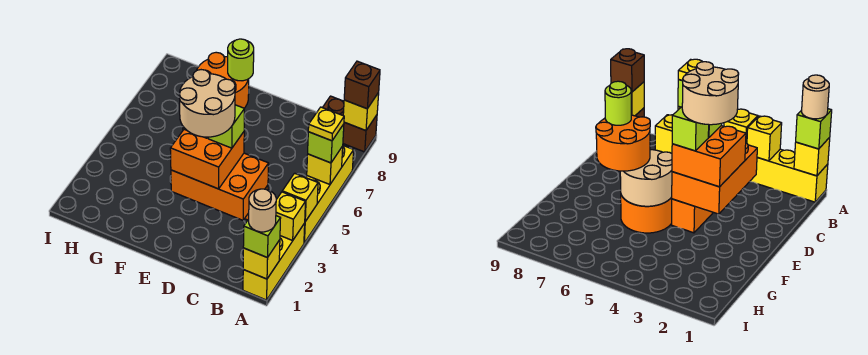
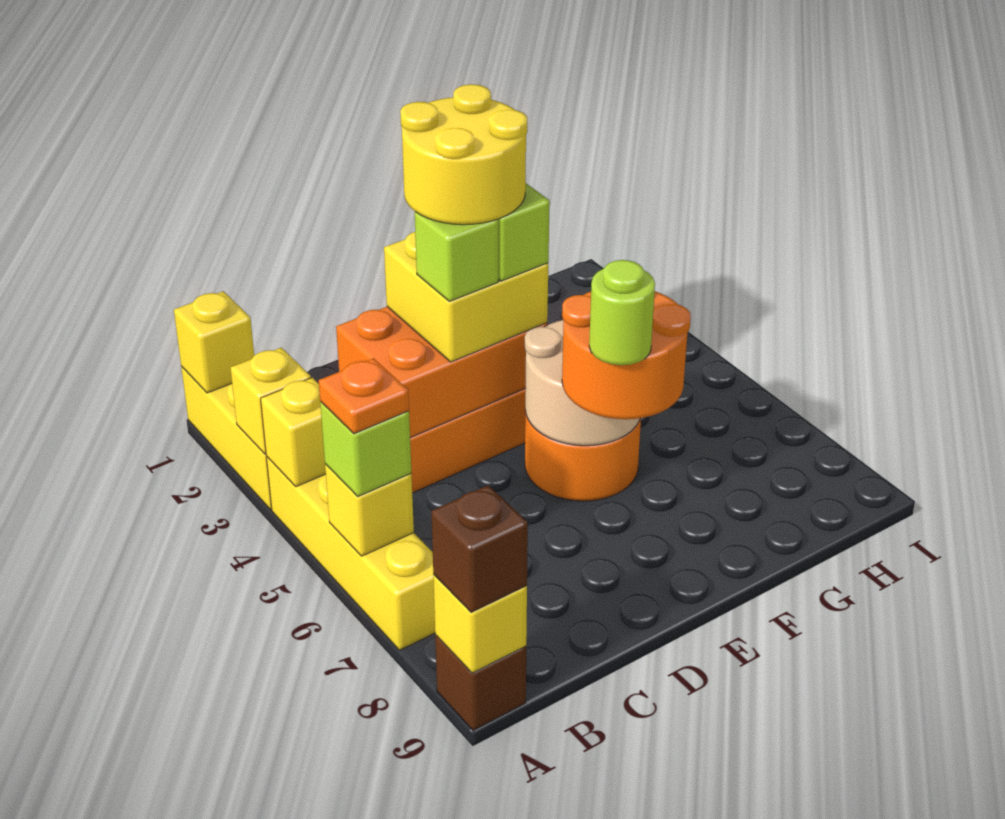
lime 1x1 brick [243,216,281,258] -> none
tan 1x1 round brick [249,189,276,232] -> none
yellow 1x1 plate [308,107,344,141] -> orange 1x1 plate [319,358,409,434]
brown 1x2 brick [322,96,377,152] -> brown 1x1 brick [435,635,526,730]
orange 2x2 brick [170,129,244,189] -> yellow 2x2 brick [384,232,548,362]
tan 2x2 round brick [179,70,235,137] -> yellow 2x2 round brick [400,84,527,225]

